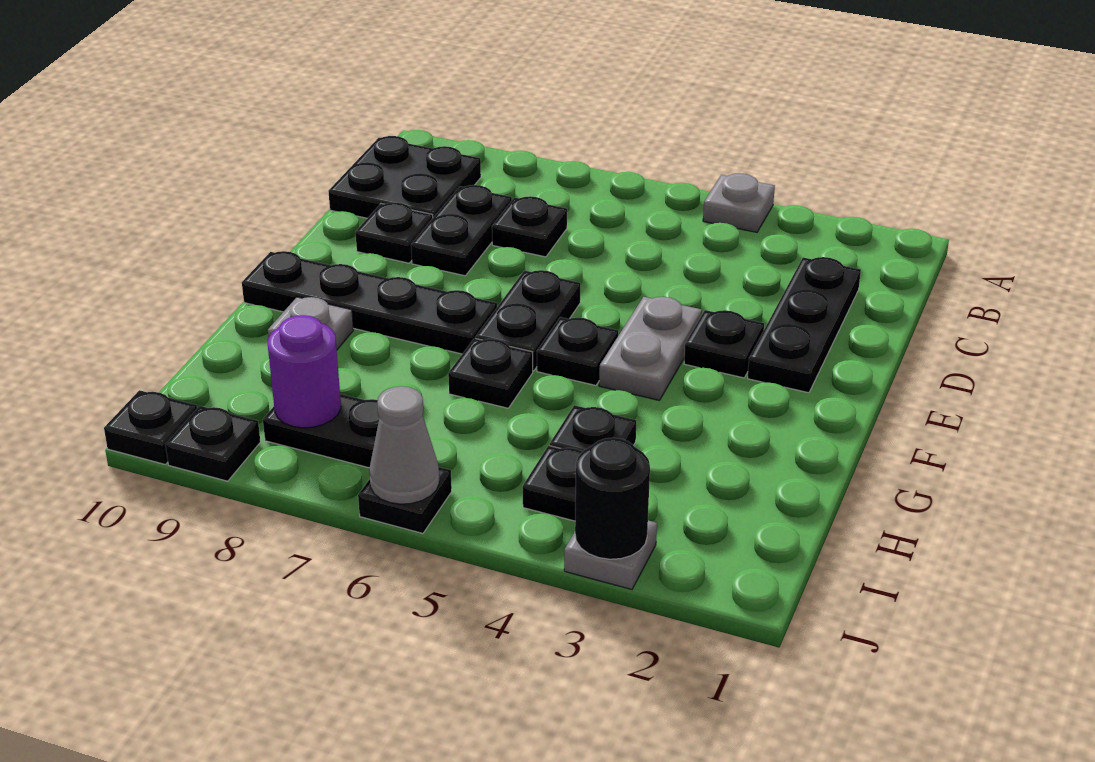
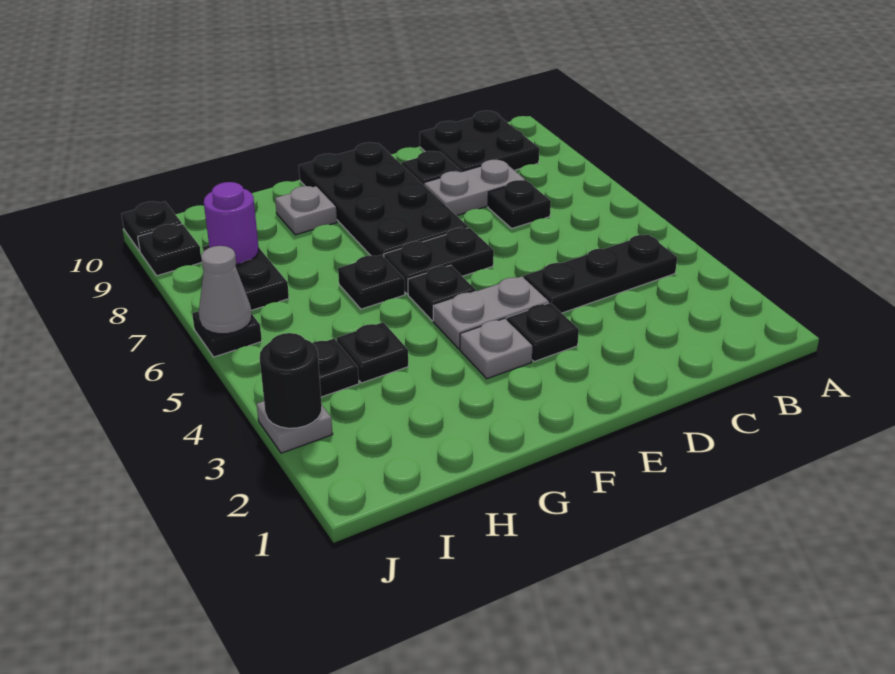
grey 1x1 plate [703,173,775,232] -> grey 1x1 plate moved to [460,318,533,379]
black 1x3 plate [748,257,861,393] -> black 1x3 plate moved to [524,234,677,313]
black 1x2 plate [411,185,512,276] -> grey 1x2 plate [424,160,525,216]
black 1x4 plate [242,251,497,354] -> black 2x4 plate [299,142,468,257]

